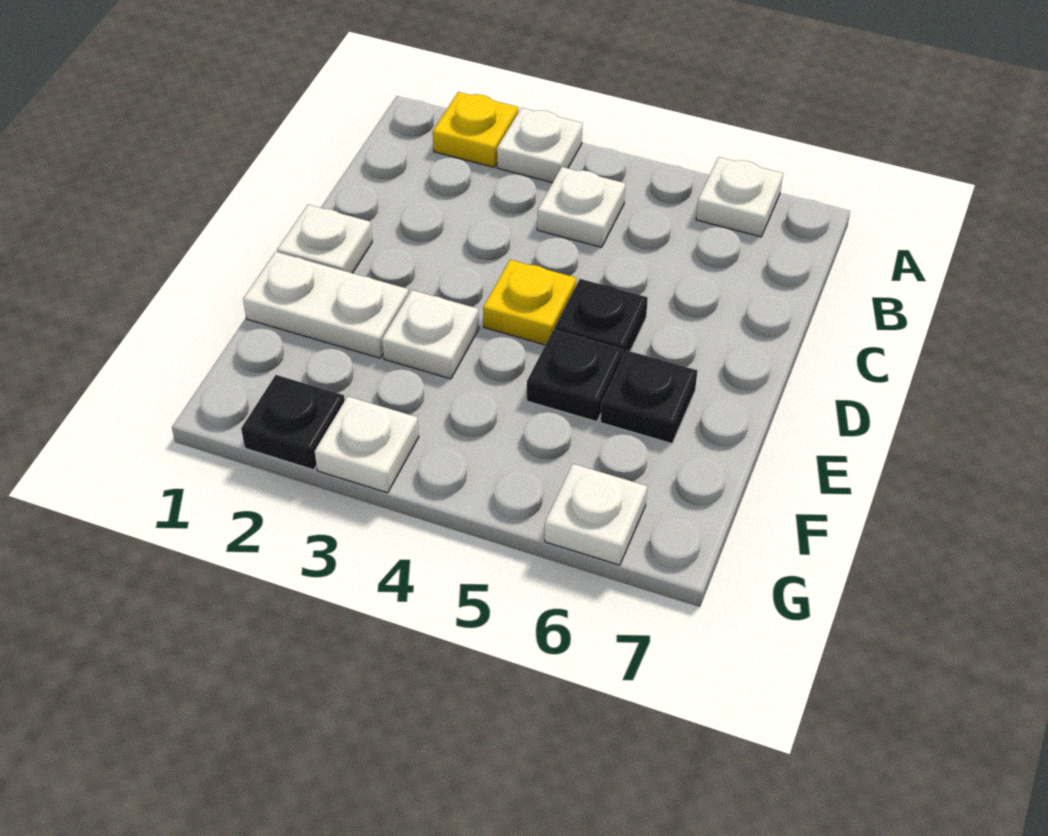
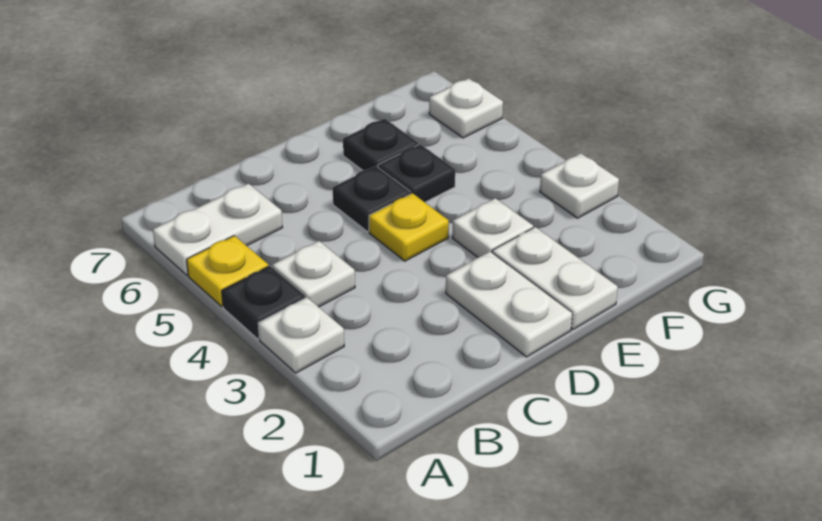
yellow 1x1 plate [433,92,518,167] -> yellow 1x1 plate moved to [187,236,268,306]
white 1x1 plate [696,157,783,237] -> white 1x2 plate [153,184,282,275]
white 1x1 plate [277,205,372,273] -> white 1x2 plate [446,252,572,357]
black 1x1 plate [241,375,345,470] -> black 1x1 plate moved to [222,266,305,339]

